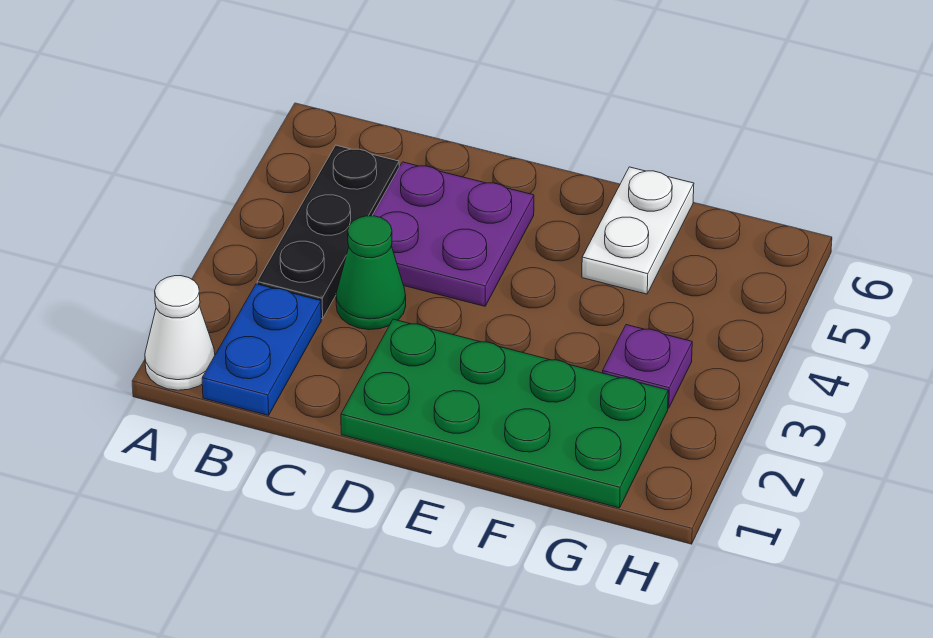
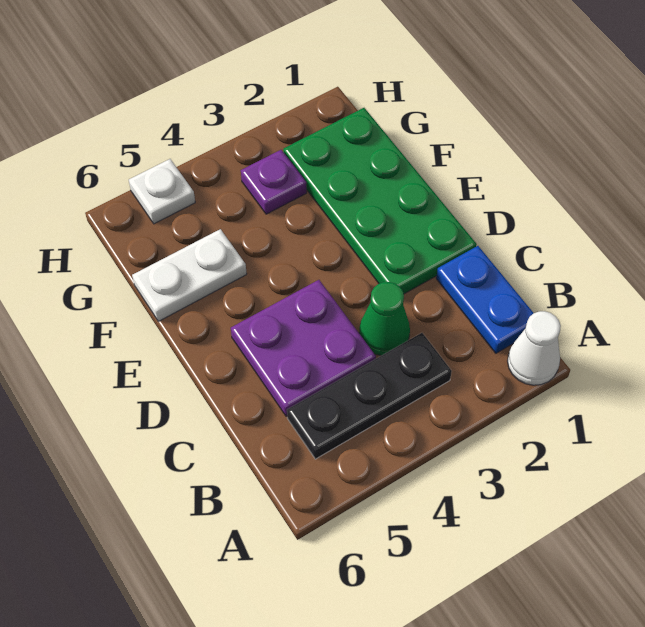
blue 1x2 plate [202,284,321,415] -> blue 1x2 plate turned to [436,246,534,353]
none -> white 1x1 plate [129,159,195,224]

